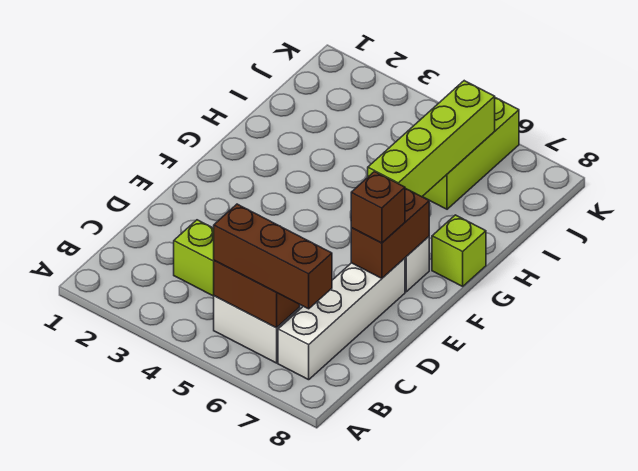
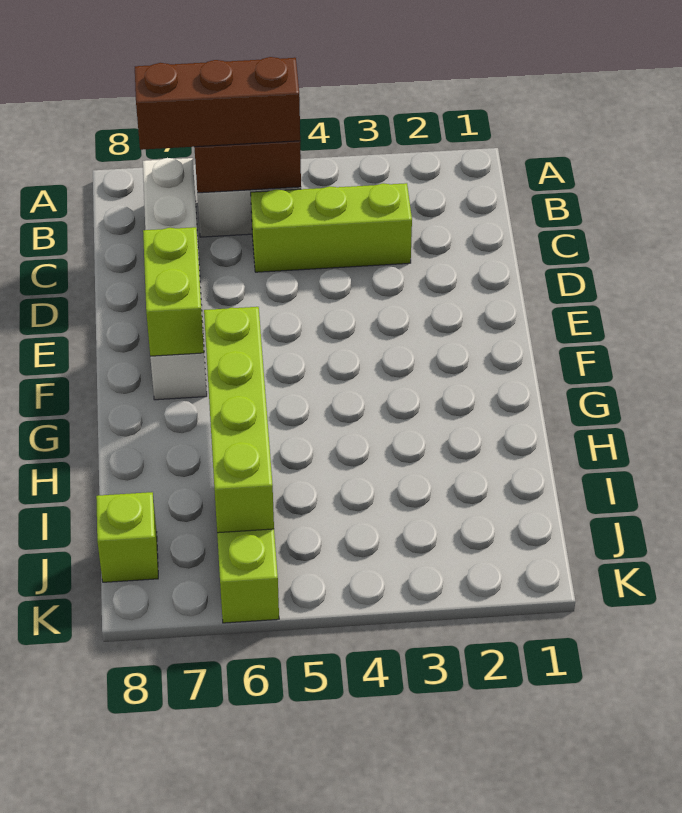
brown 1x2 brick [351,188,429,278] -> lime 1x2 brick [143,227,204,356]
brown 1x1 brick [351,172,405,243] -> none
lime 1x1 brick [432,215,486,286] -> lime 1x1 brick moved to [96,492,158,582]

